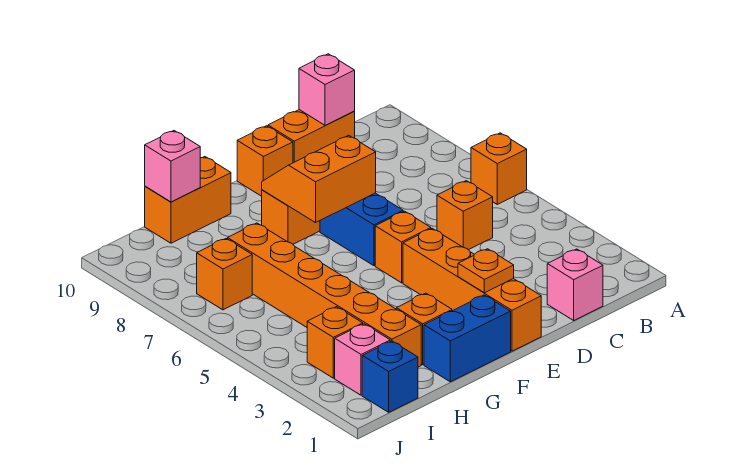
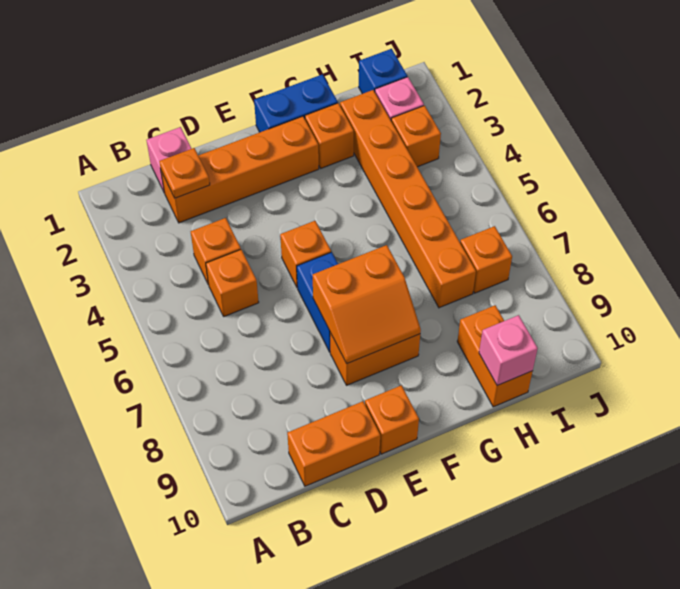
orange 1x1 brick [471,133,527,204] -> orange 1x1 brick moved to [191,218,241,285]
pink 1x1 brick [299,54,355,126] -> none
orange 1x4 brick [403,228,541,351] -> orange 1x4 brick turned to [161,116,319,223]
orange 1x1 plate [458,249,514,293] -> orange 1x1 plate moved to [159,148,210,198]
orange 1x2 brick [145,157,231,243] -> orange 1x2 brick turned to [457,305,533,407]

